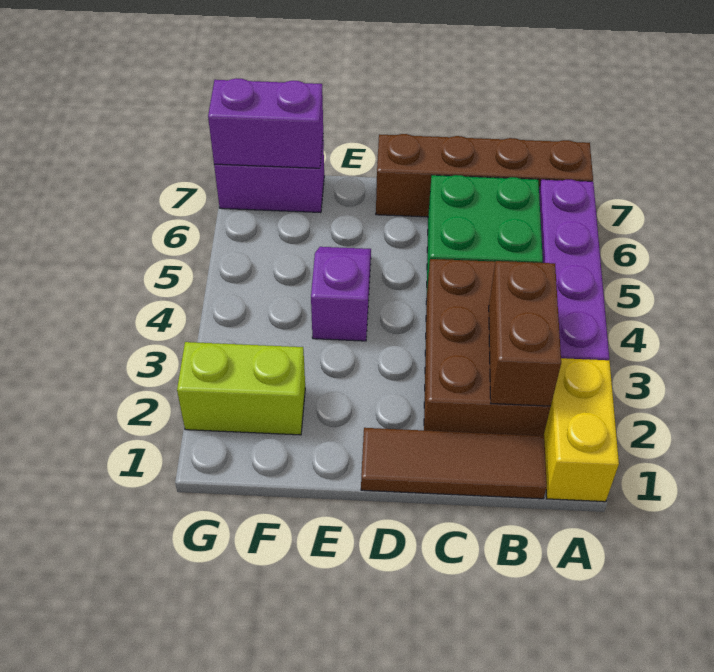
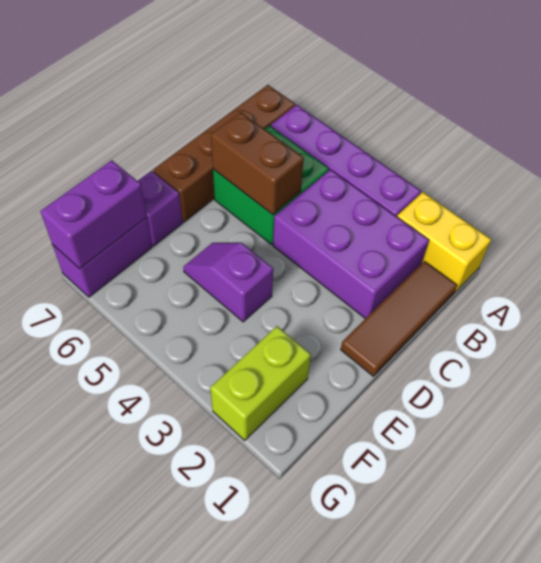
brown 2x3 brick [424,259,551,436] -> purple 2x3 brick [273,170,429,319]
brown 1x2 brick [489,261,561,406] -> brown 1x2 brick moved to [211,112,304,215]
none -> purple 1x1 brick [138,171,183,246]

